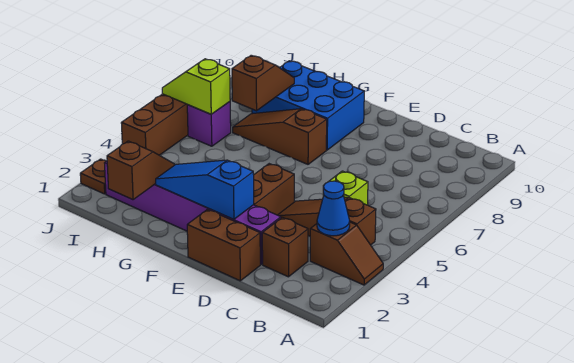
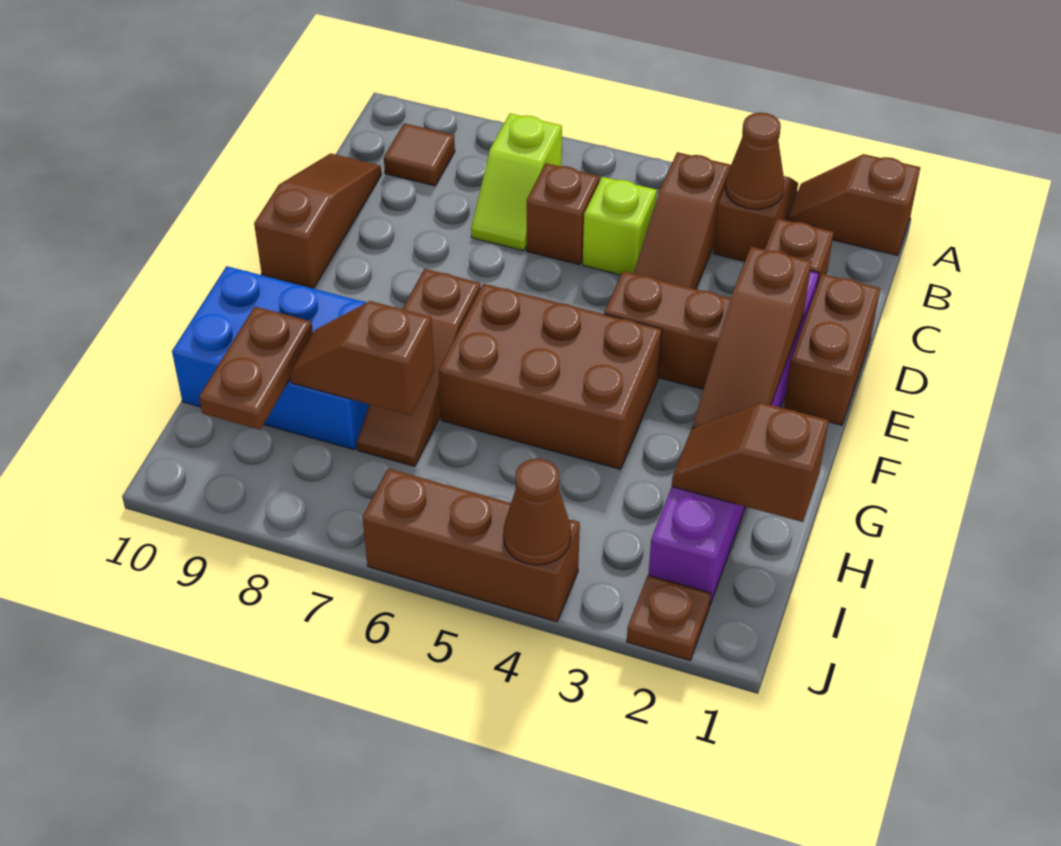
none -> brown 1x2 slope [787,154,920,255]
blue 1x1 cone [317,181,350,236] -> brown 1x1 cone [726,113,784,209]
none -> brown 1x1 tile [384,123,455,186]
none -> brown 1x1 brick [527,163,599,265]
none -> brown 1x3 slope [254,153,381,288]
blue 1x3 slope [156,160,254,219] -> brown 1x3 slope [692,247,812,429]
none -> brown 2x3 brick [439,284,662,469]
blue 2x3 brick [252,61,364,150] -> blue 2x3 brick turned to [172,266,369,450]
none -> brown 1x2 plate [199,307,313,429]
purple 1x1 brick [187,102,231,146] -> none
lime 1x2 slope [162,59,230,114] -> lime 1x2 slope moved to [471,113,562,251]
none -> brown 1x1 cone [503,459,571,565]

